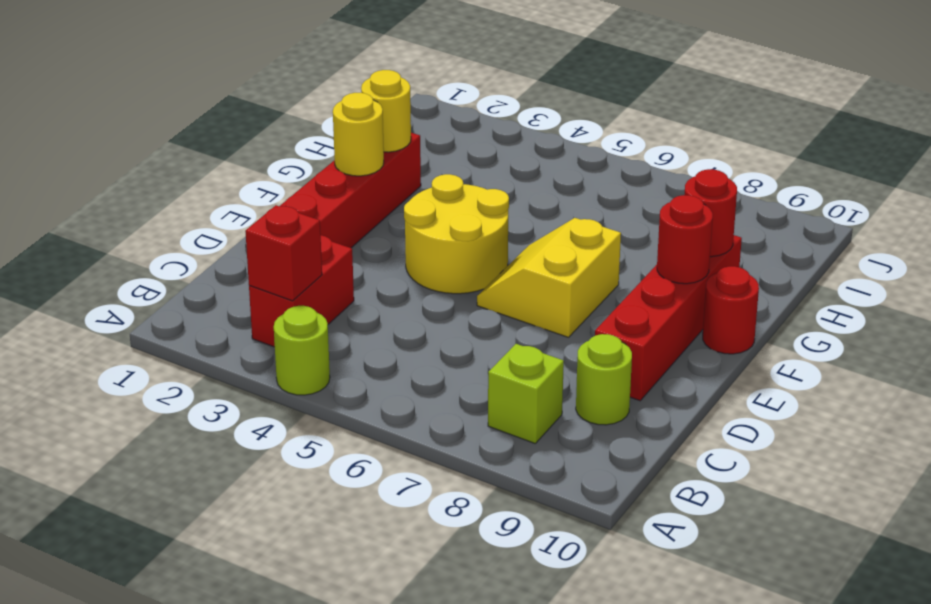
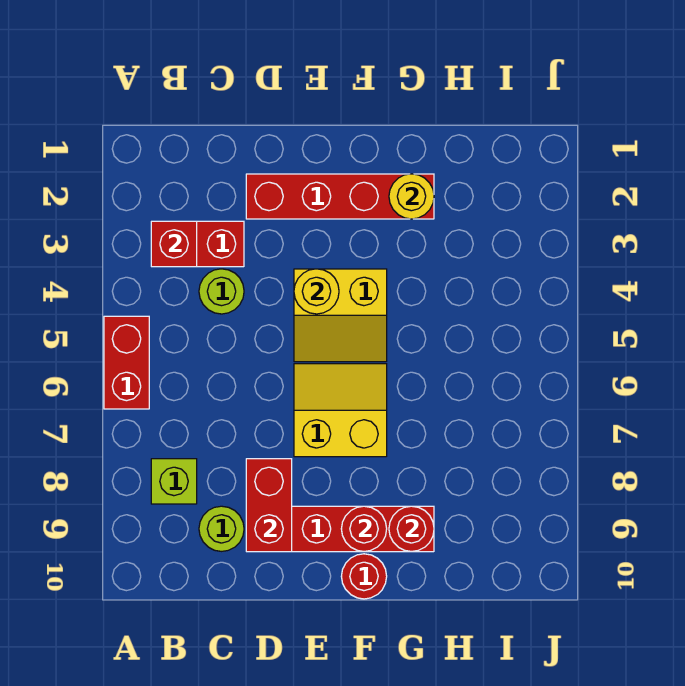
lime 1x1 round brick [274,306,330,395] -> lime 1x1 round brick moved to [199,269,244,314]
none -> red 1x2 brick [104,316,149,409]
none -> red 1x2 brick [246,459,292,552]
yellow 2x2 round brick [404,174,509,294] -> yellow 2x2 slope [294,269,387,362]
yellow 1x1 round brick [333,93,384,176] -> yellow 1x1 round brick moved to [294,269,339,314]

